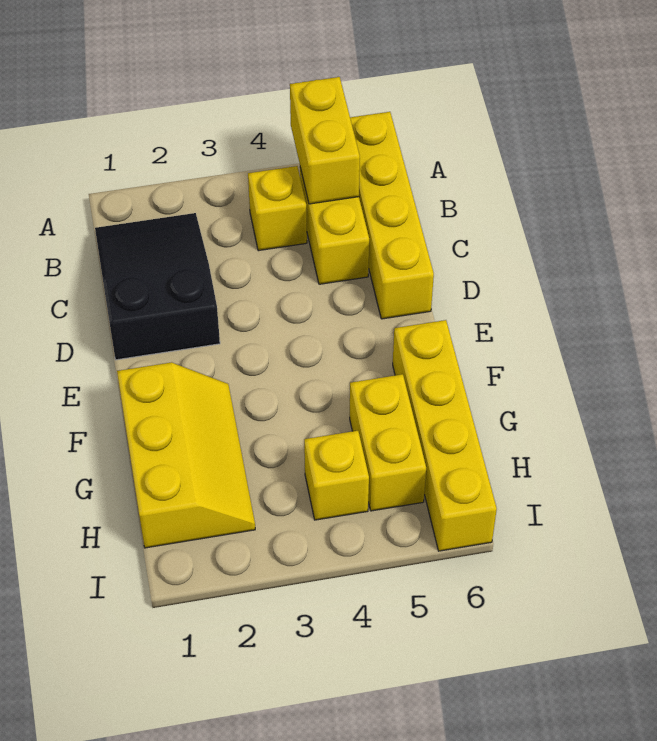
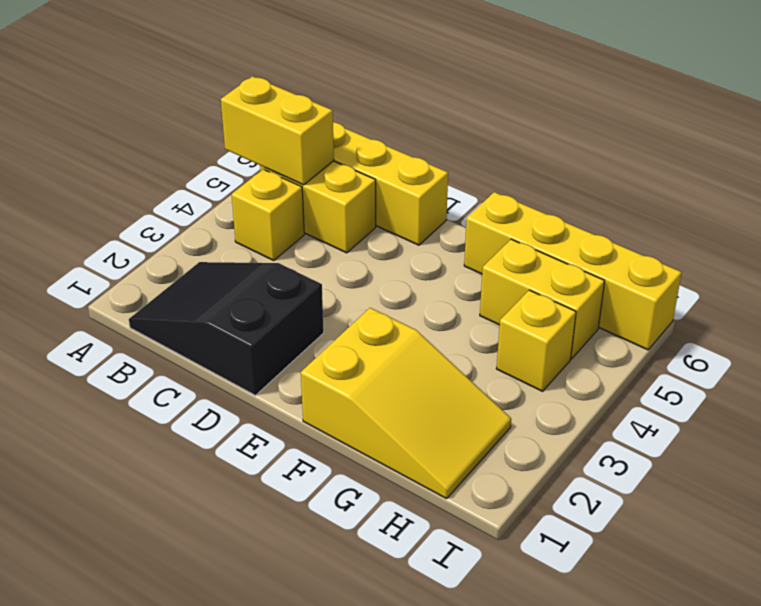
yellow 2x3 slope [117,362,255,548] -> yellow 2x3 slope turned to [301,308,511,499]

